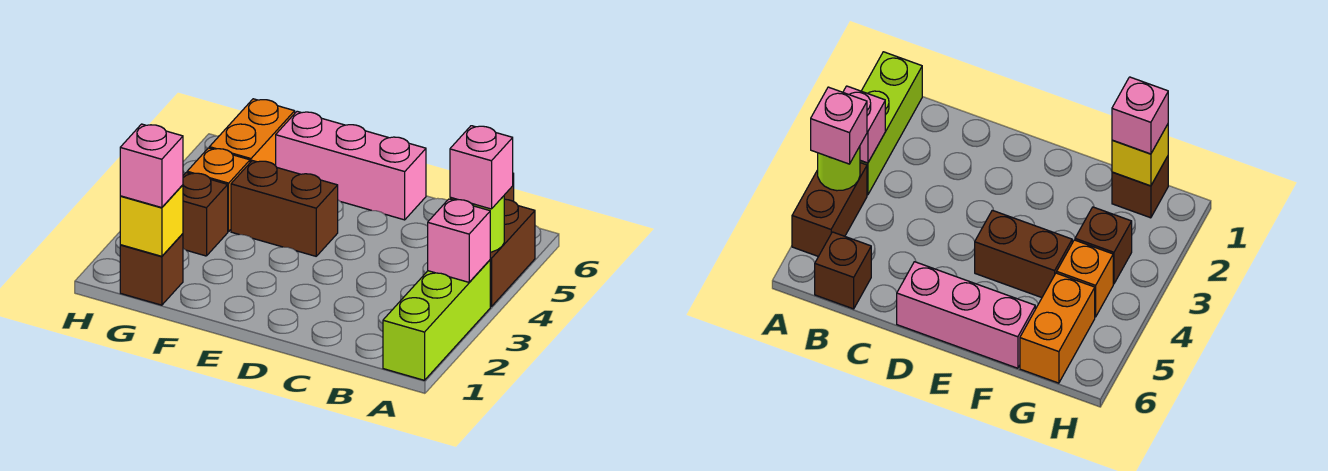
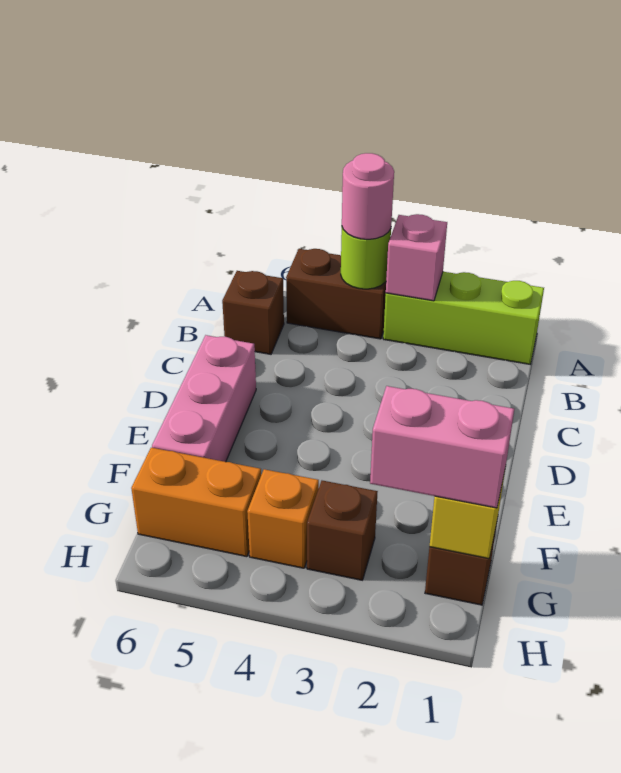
pink 1x1 brick [450,126,513,209] -> pink 1x1 round brick [342,153,394,239]
brown 1x2 brick [231,161,338,256] -> none
pink 1x1 brick [120,124,183,208] -> pink 1x2 brick [370,386,514,508]

